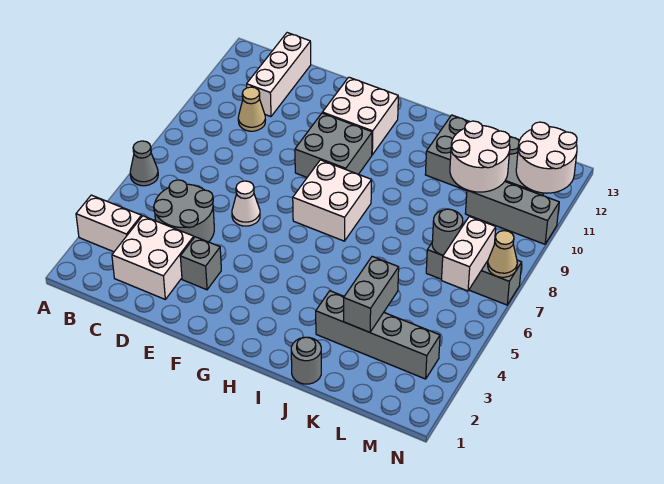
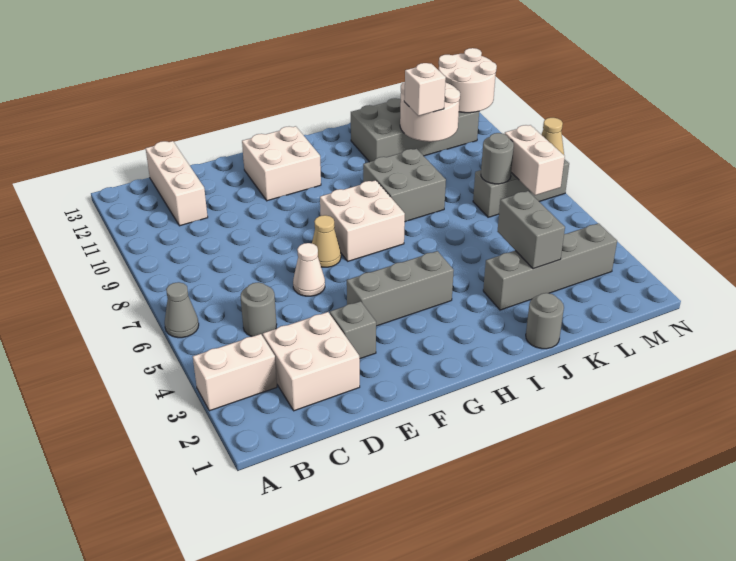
grey 2x2 round brick [154,180,214,242] -> grey 1x1 round brick [240,282,277,337]
tan 1x1 cone [238,87,265,131] -> tan 1x1 cone moved to [312,215,341,267]
grey 2x2 brick [295,113,372,177] -> grey 2x2 brick moved to [363,149,446,222]
none -> white 1x1 brick [404,63,446,116]
grey 1x3 brick [465,182,559,244] -> grey 1x3 brick moved to [347,251,454,326]

